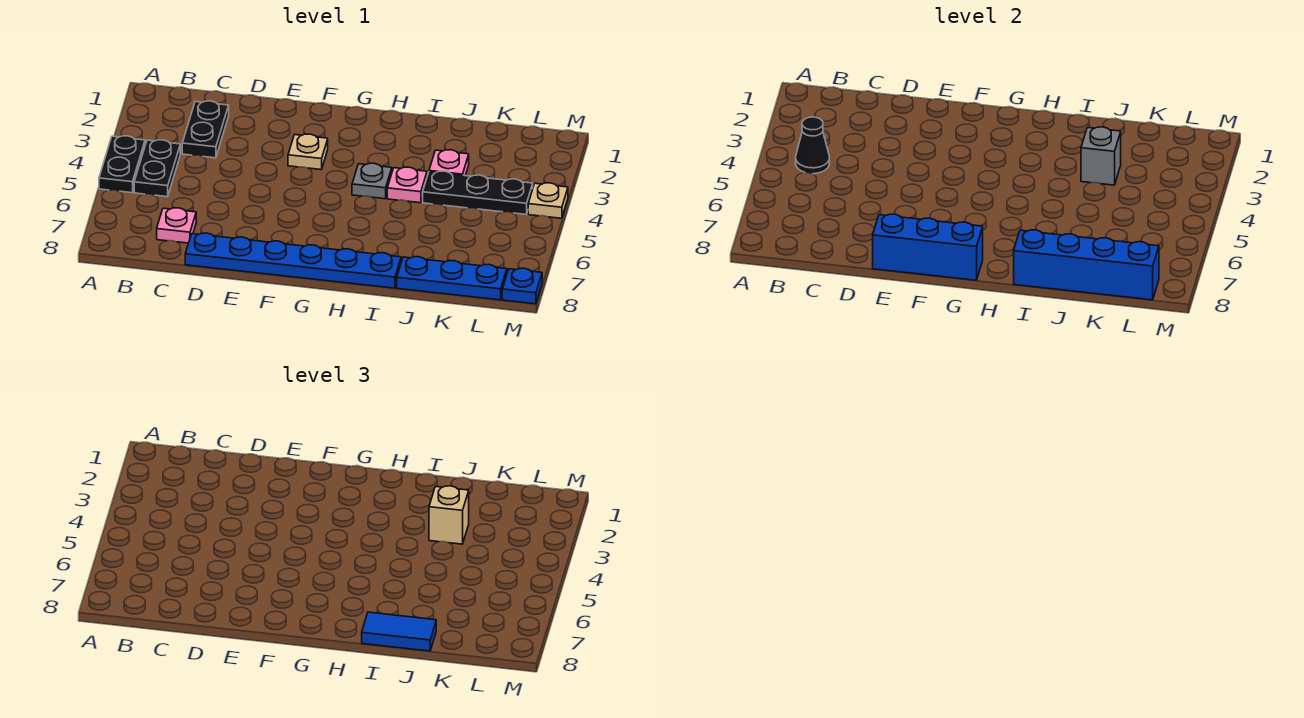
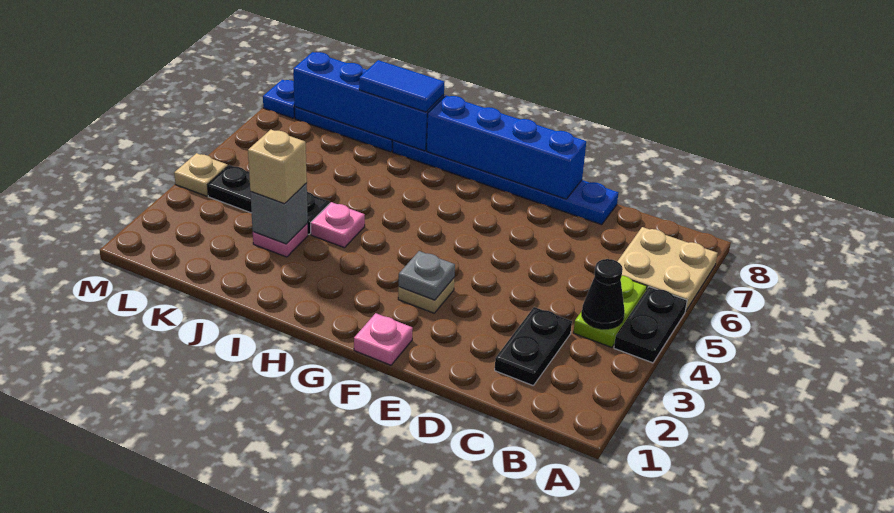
none -> tan 2x2 plate [617,227,717,312]
black 1x2 plate [134,140,180,197] -> lime 1x2 plate [573,276,647,347]
pink 1x1 plate [157,208,196,243] -> pink 1x1 plate moved to [354,313,413,365]
blue 1x3 brick [873,214,983,280] -> blue 1x4 brick [427,95,586,199]
grey 1x1 plate [352,163,392,199] -> grey 1x1 plate moved to [399,251,455,300]

